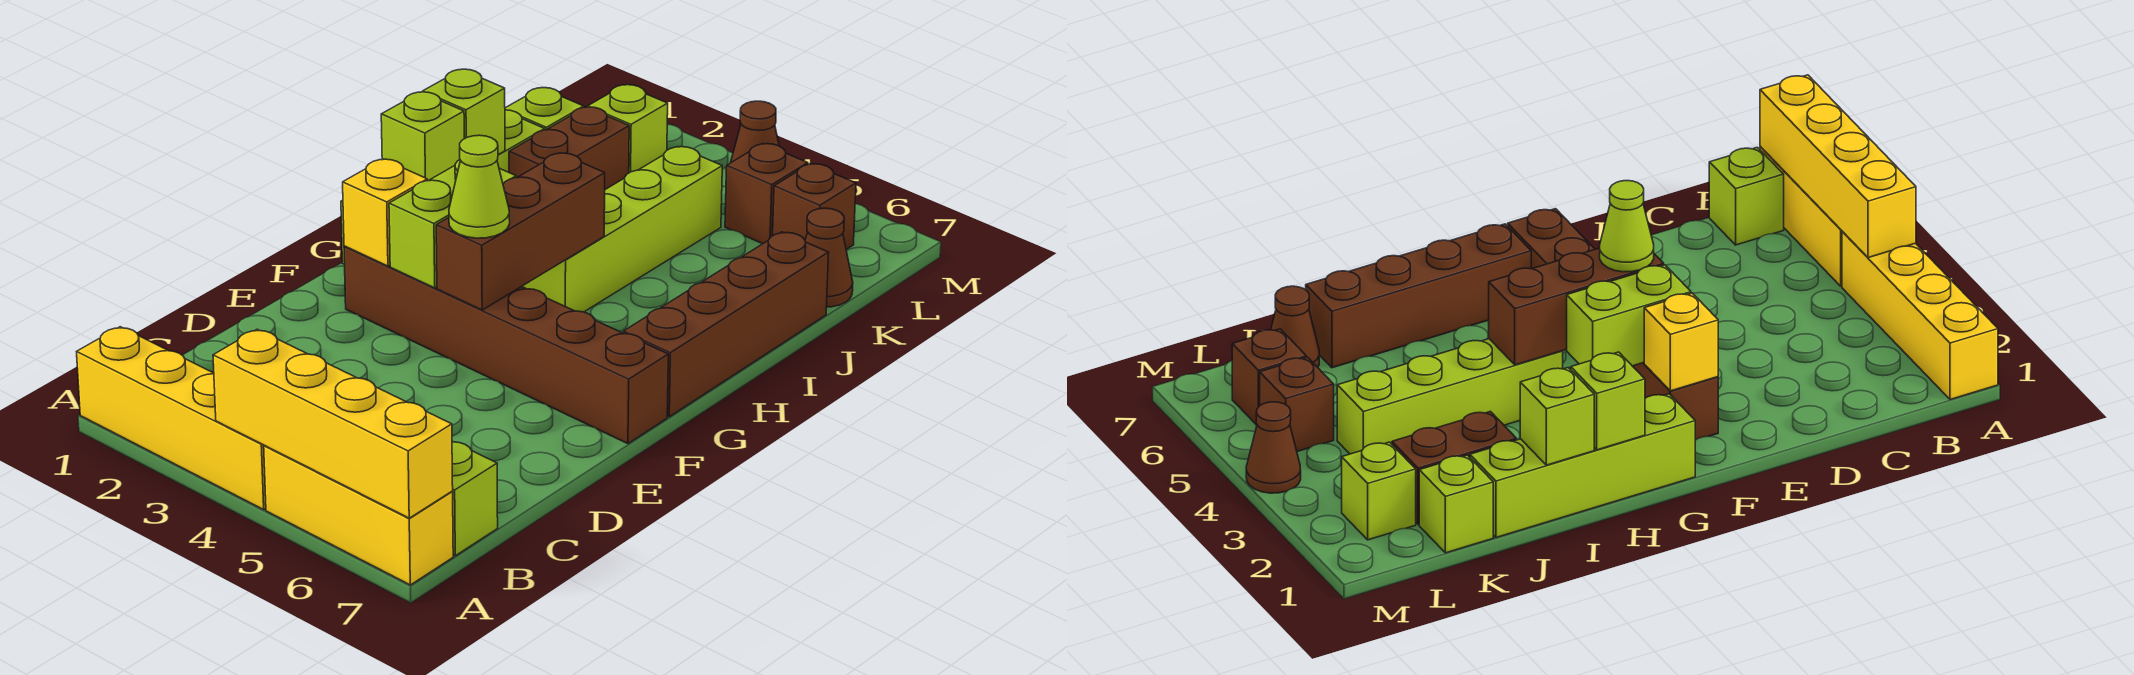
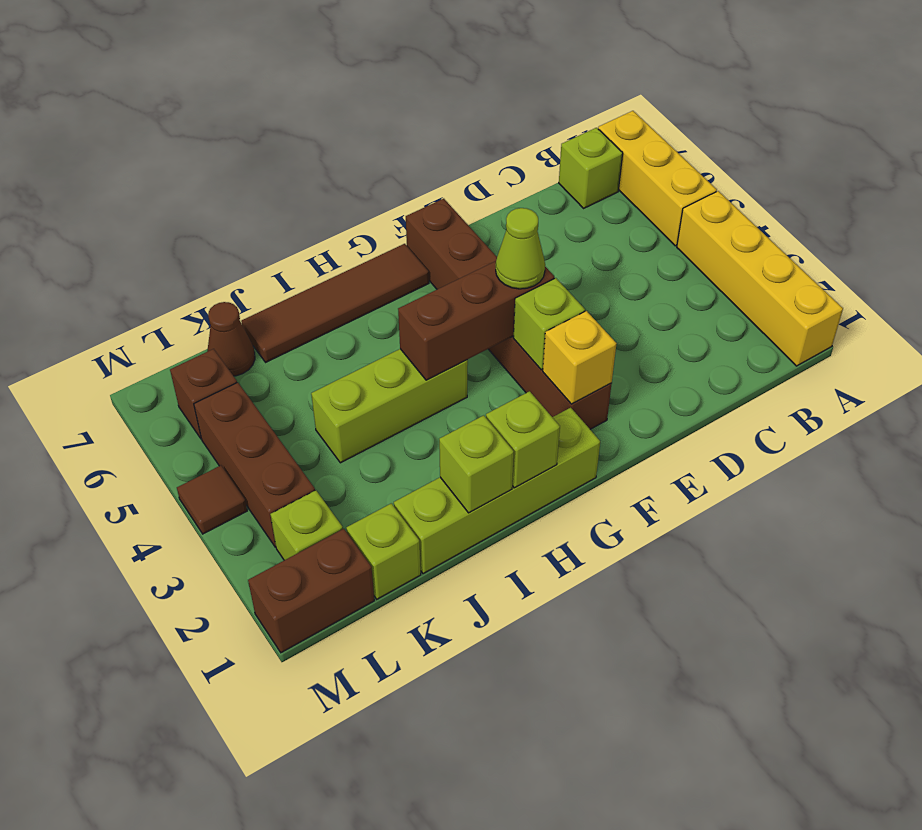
yellow 1x4 brick [213,329,453,518] -> none
lime 1x2 brick [389,160,516,288] -> lime 1x1 brick [513,278,585,370]
brown 1x4 brick [623,232,829,417] -> brown 1x4 tile [241,244,429,362]
lime 1x4 brick [522,147,722,312] -> lime 1x3 brick [311,349,468,463]
brown 1x2 brick [509,107,629,189] -> brown 1x2 brick moved to [248,529,374,653]
brown 1x1 brick [725,144,808,244] -> brown 1x3 brick [194,382,315,547]
brown 1x1 cone [731,101,779,162] -> brown 1x1 tile [177,465,247,534]

